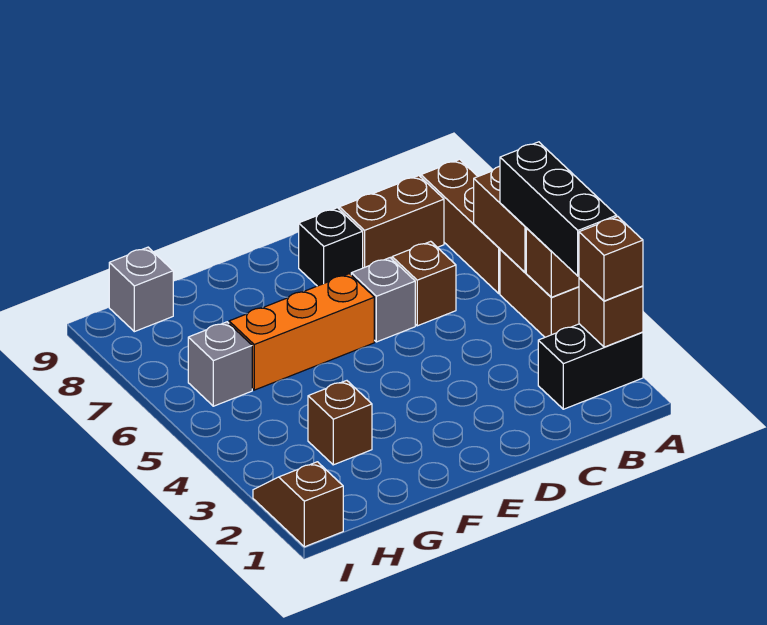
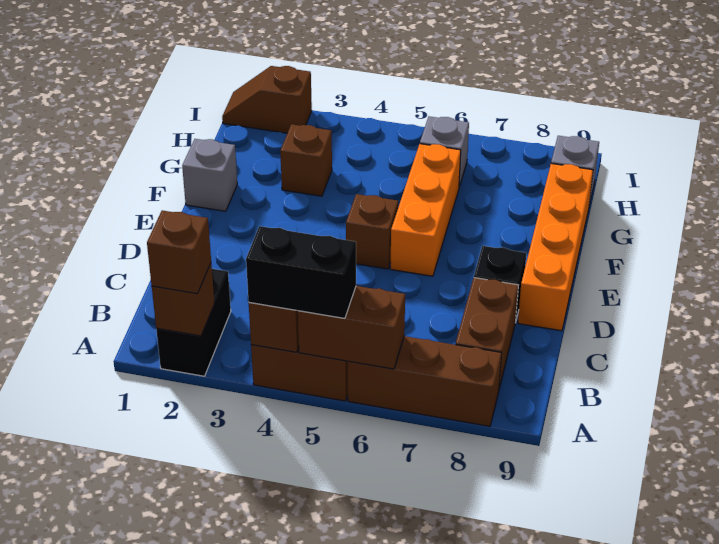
black 1x3 brick [500,142,617,276] -> black 1x2 brick [246,226,356,318]
brown 1x1 brick [392,241,456,326] -> brown 1x1 brick moved to [346,194,398,269]
grey 1x1 brick [351,258,415,342] -> grey 1x1 brick moved to [182,139,237,211]
none -> orange 1x4 brick [518,163,593,331]
brown 1x2 slope [253,462,343,547] -> brown 1x2 slope turned to [222,66,312,133]

